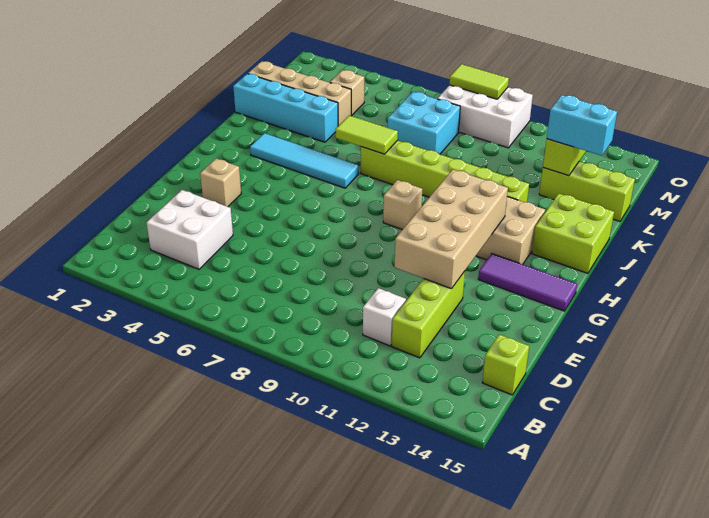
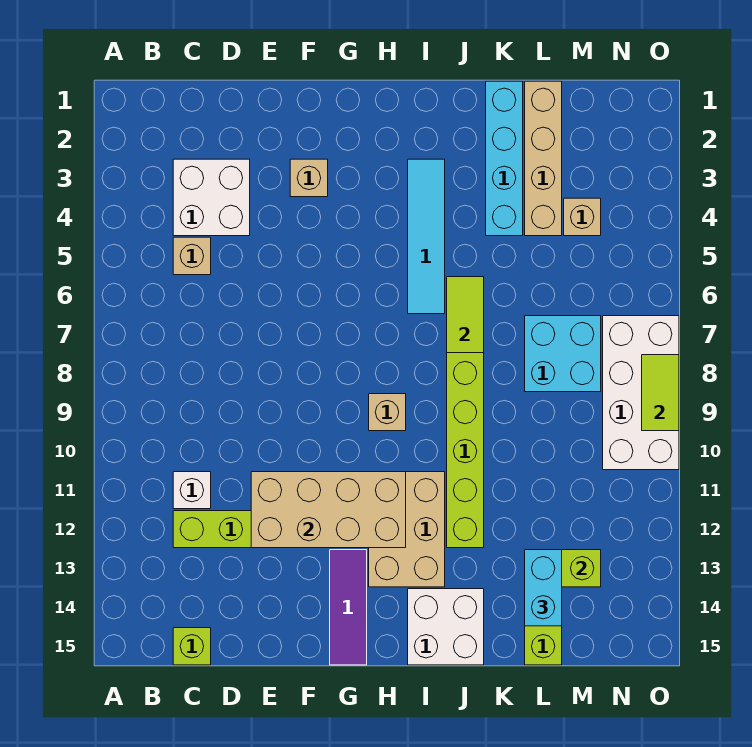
none -> tan 1x1 brick [173,237,211,275]
lime 2x2 brick [532,193,614,273] -> white 2x2 brick [408,589,484,665]
white 2x3 brick [438,85,533,148] -> white 2x4 brick [603,316,679,470]

